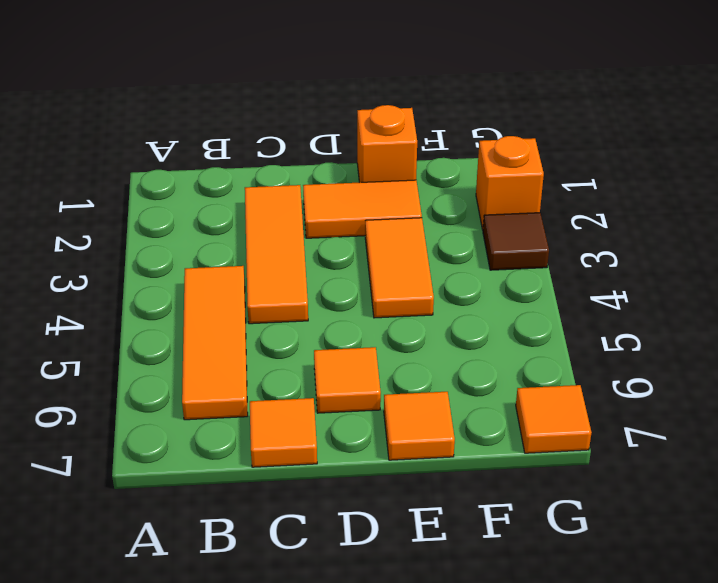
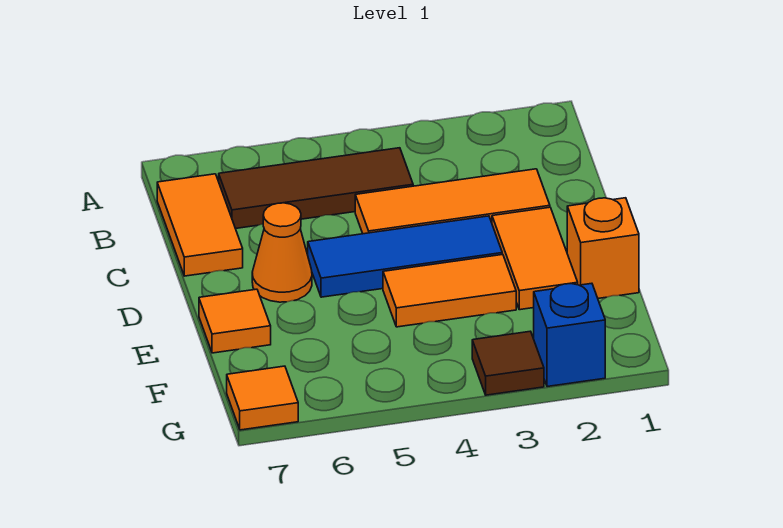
orange 1x3 tile [182,266,248,420] -> brown 1x3 tile [219,148,413,229]
orange 1x1 tile [250,398,317,467] -> orange 1x2 tile [157,174,243,276]
none -> blue 1x3 tile [308,216,502,297]
orange 1x1 tile [314,347,381,413] -> orange 1x1 cone [252,203,312,302]
orange 1x1 brick [476,136,544,230] -> blue 1x1 brick [534,283,605,387]

